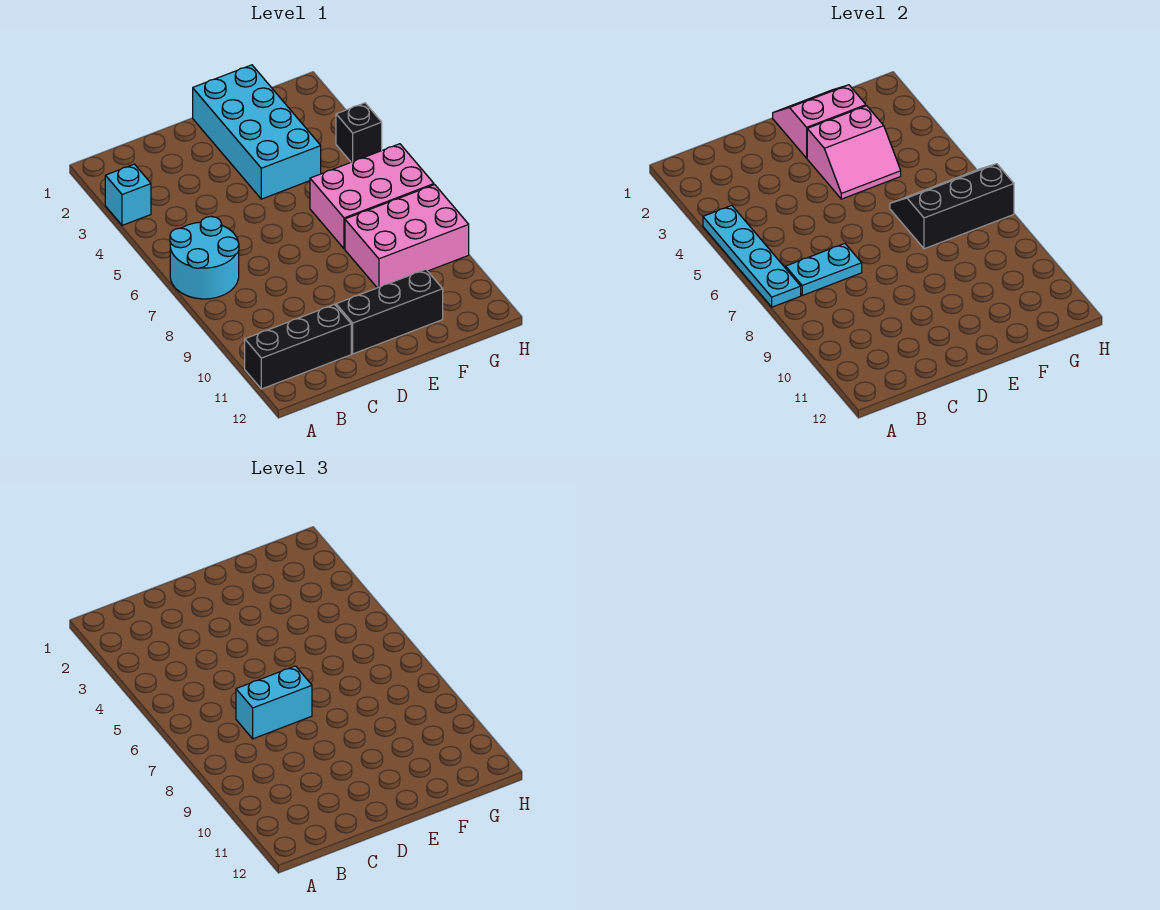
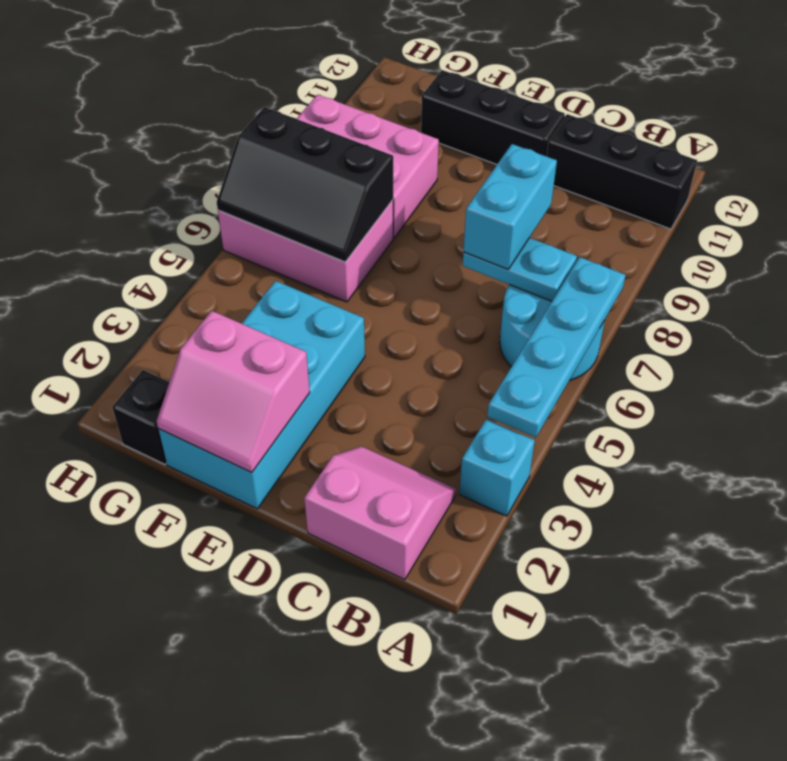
cyan 1x2 brick [236,666,312,739] -> cyan 1x2 brick turned to [464,144,557,269]
pink 2x2 slope [807,106,901,199] -> pink 2x2 slope moved to [304,446,456,580]
black 1x1 brick [336,103,382,162] -> black 1x1 brick moved to [112,370,169,464]

